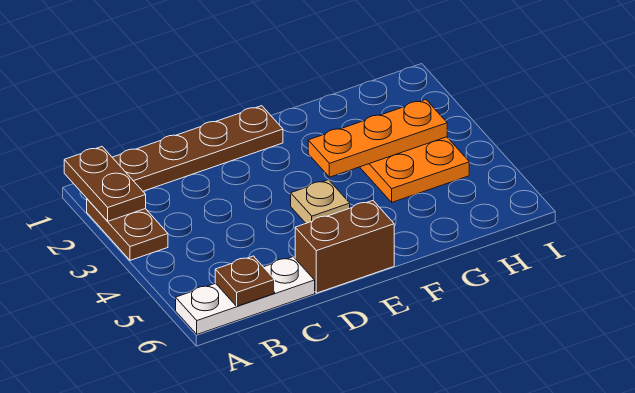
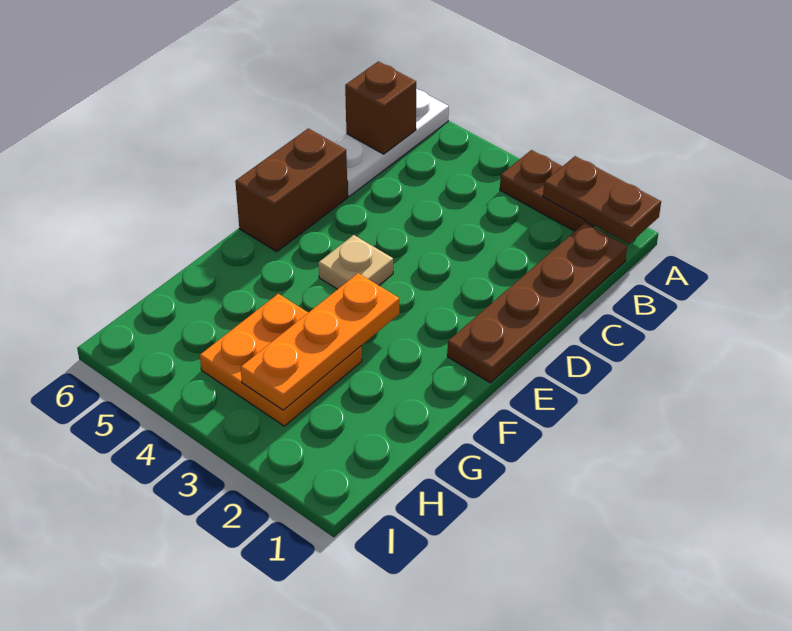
brown 1x1 plate [215,256,275,306] -> brown 1x1 brick [345,61,416,154]

